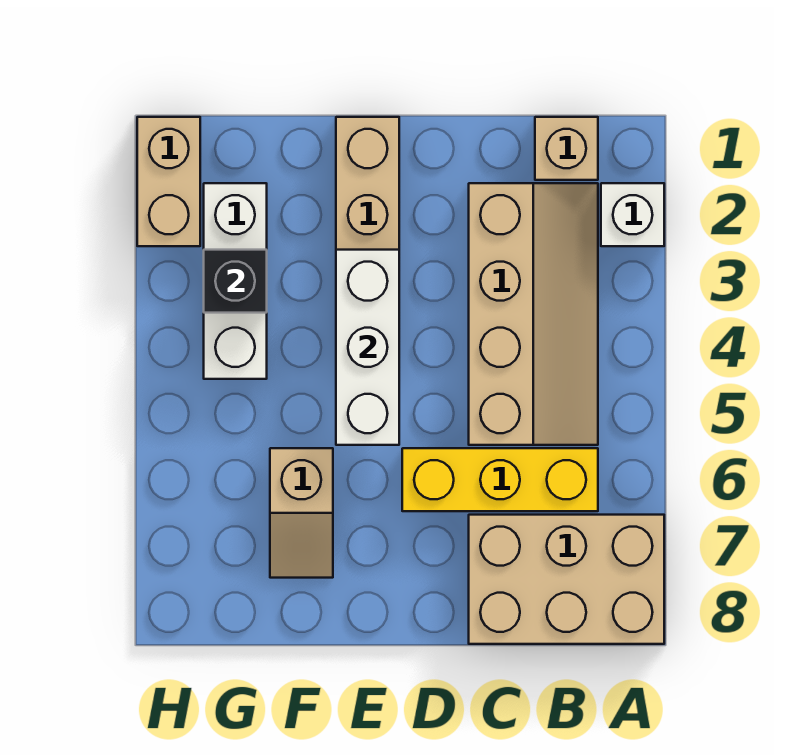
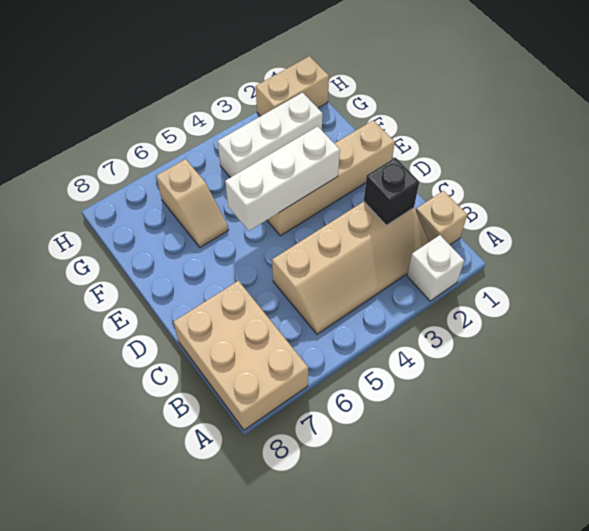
yellow 1x3 brick [402,448,598,511] -> none
tan 1x2 slope [270,448,333,578] -> tan 1x2 slope turned to [156,159,228,247]
black 1x1 brick [204,250,267,313] -> black 1x1 brick moved to [364,158,419,225]

